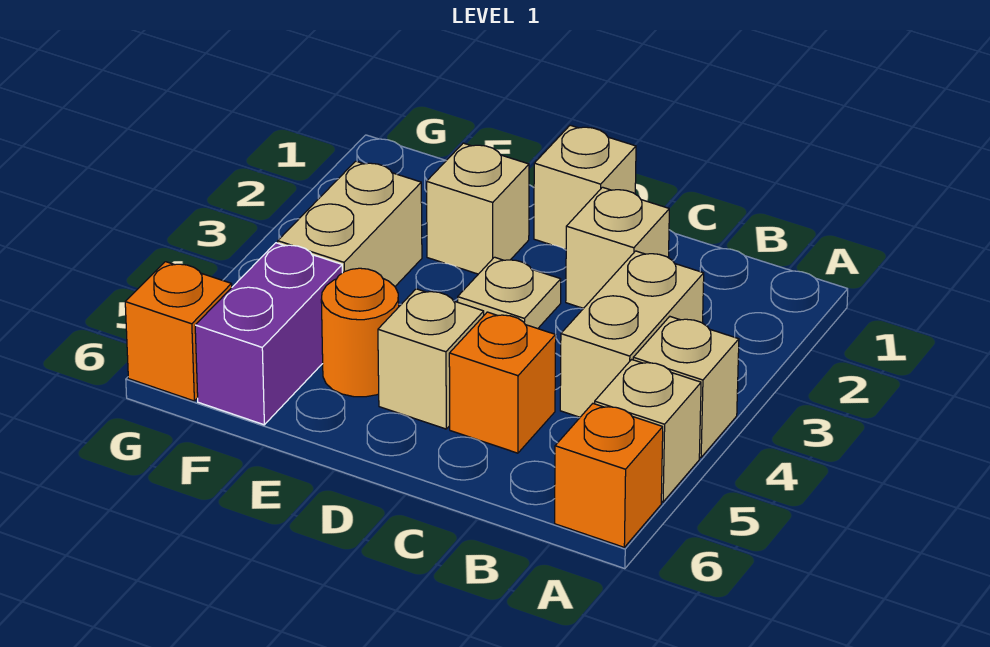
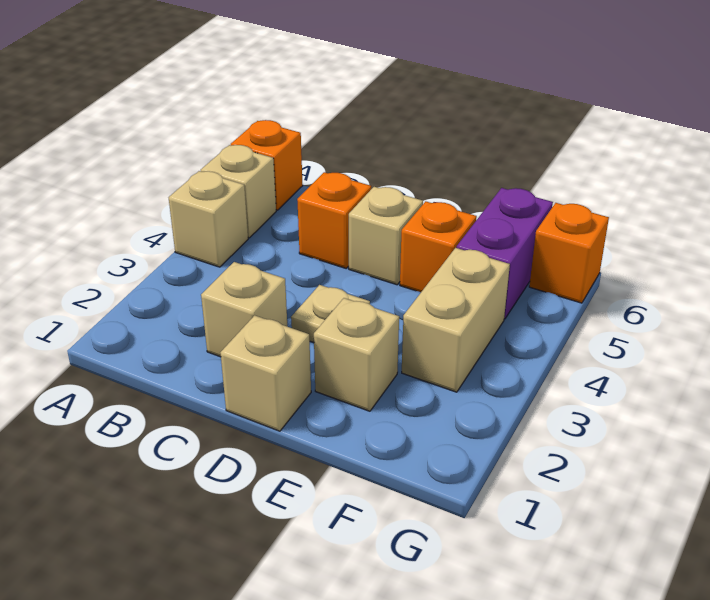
tan 1x2 brick [560,251,704,417] -> none
orange 1x1 round brick [321,268,399,397] -> orange 1x1 brick [400,201,477,292]

